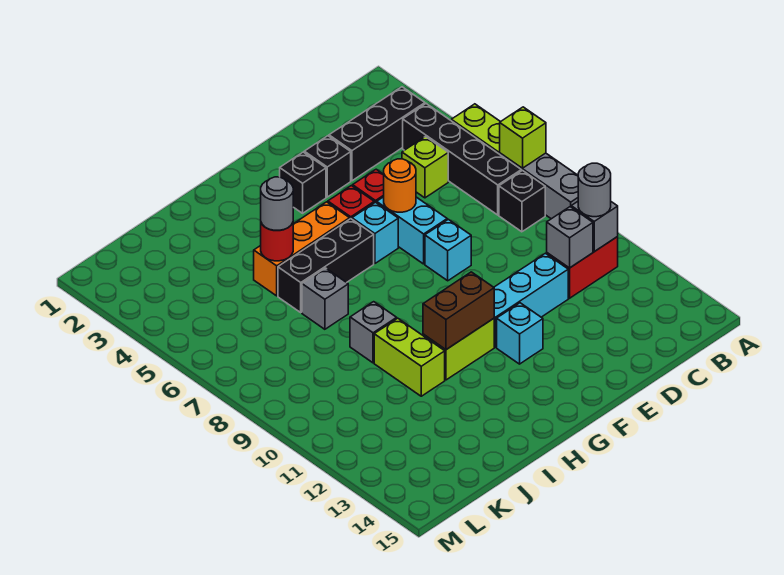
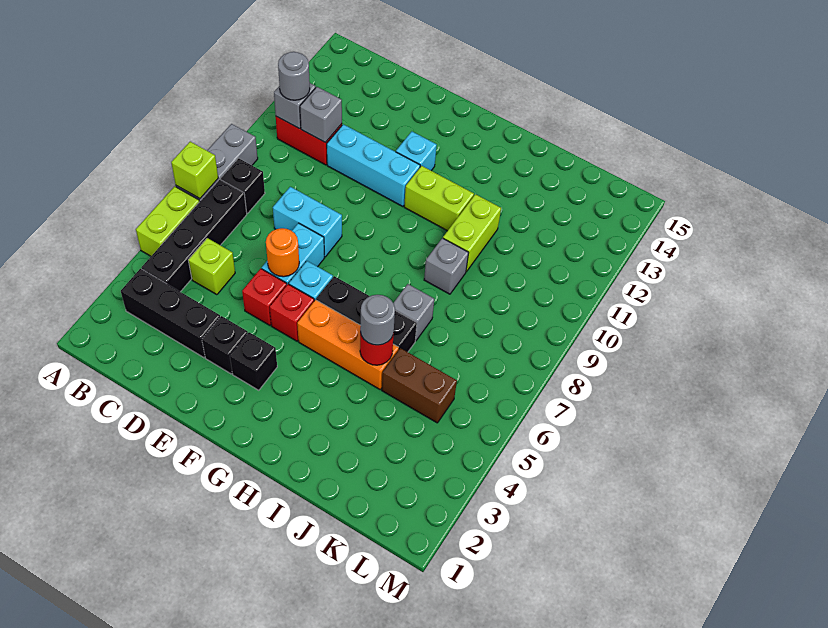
cyan 1x1 brick [425,219,471,281] -> cyan 1x2 brick [273,187,342,257]
brown 1x2 brick [423,272,494,350] -> brown 1x2 brick moved to [382,348,457,423]

